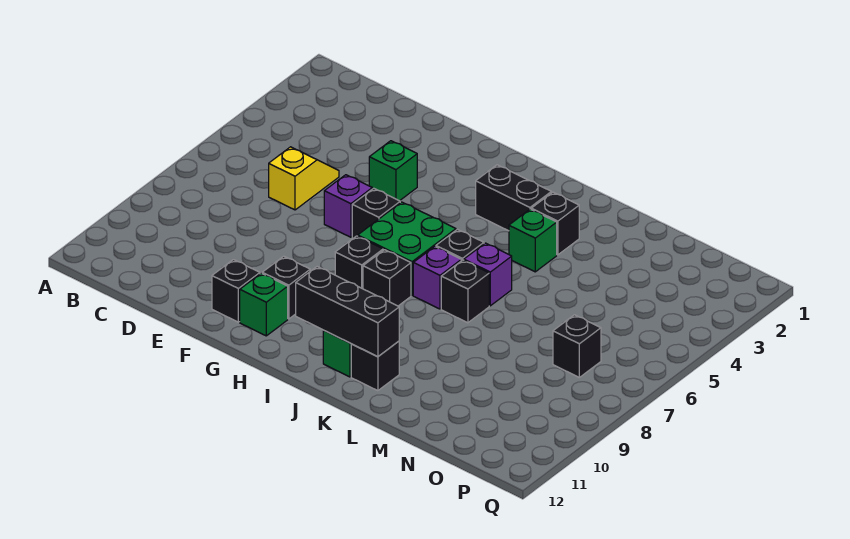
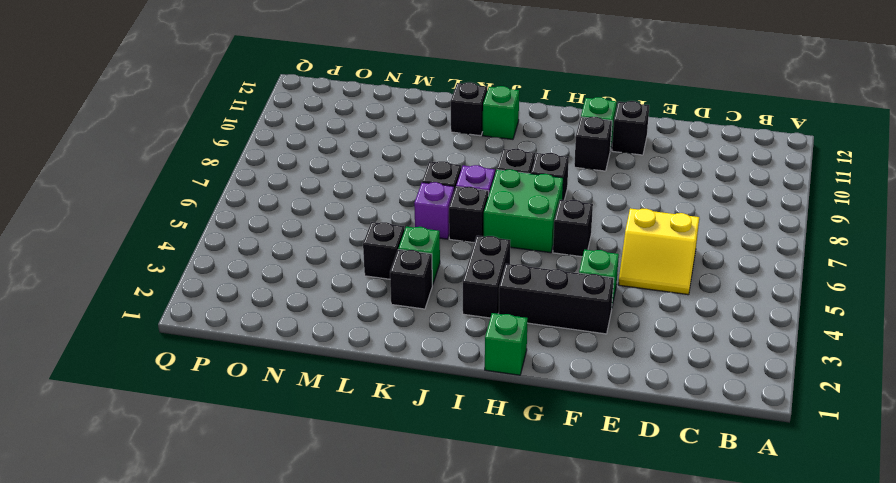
yellow 1x2 slope [269,147,339,210] -> yellow 2x2 slope [618,208,699,295]
purple 1x1 brick [324,175,372,237] -> none
none -> green 1x1 brick [485,313,528,375]
black 1x2 brick [476,165,551,231] -> black 1x2 brick turned to [463,236,510,318]
black 1x3 brick [296,267,399,357] -> black 1x3 brick moved to [499,264,614,334]
black 1x1 brick [553,315,601,377] -> black 1x1 brick moved to [363,222,405,279]

